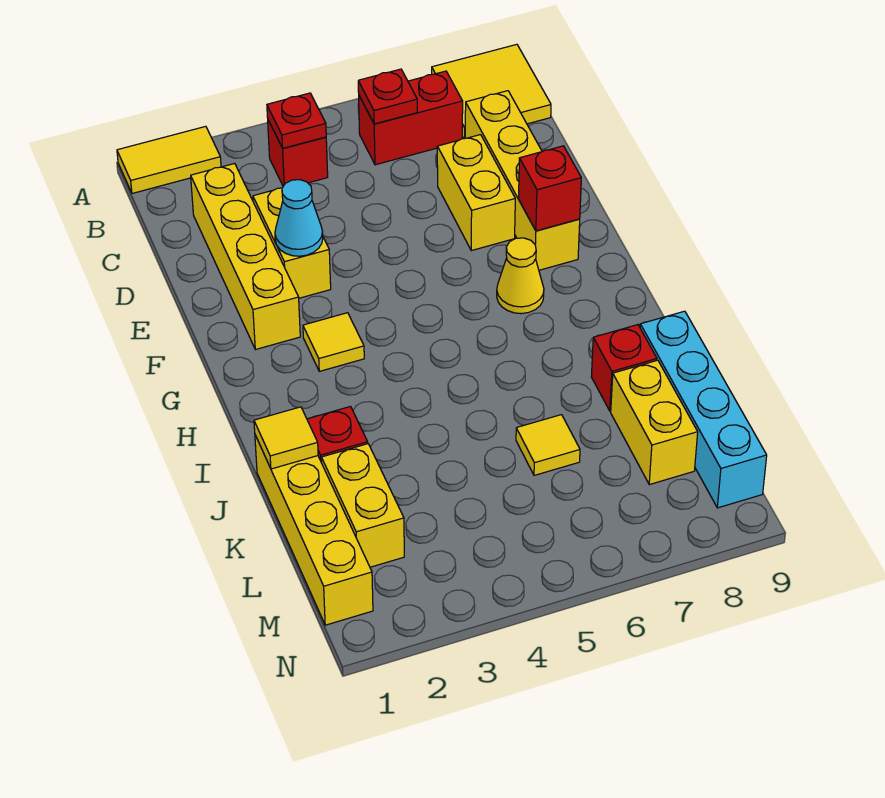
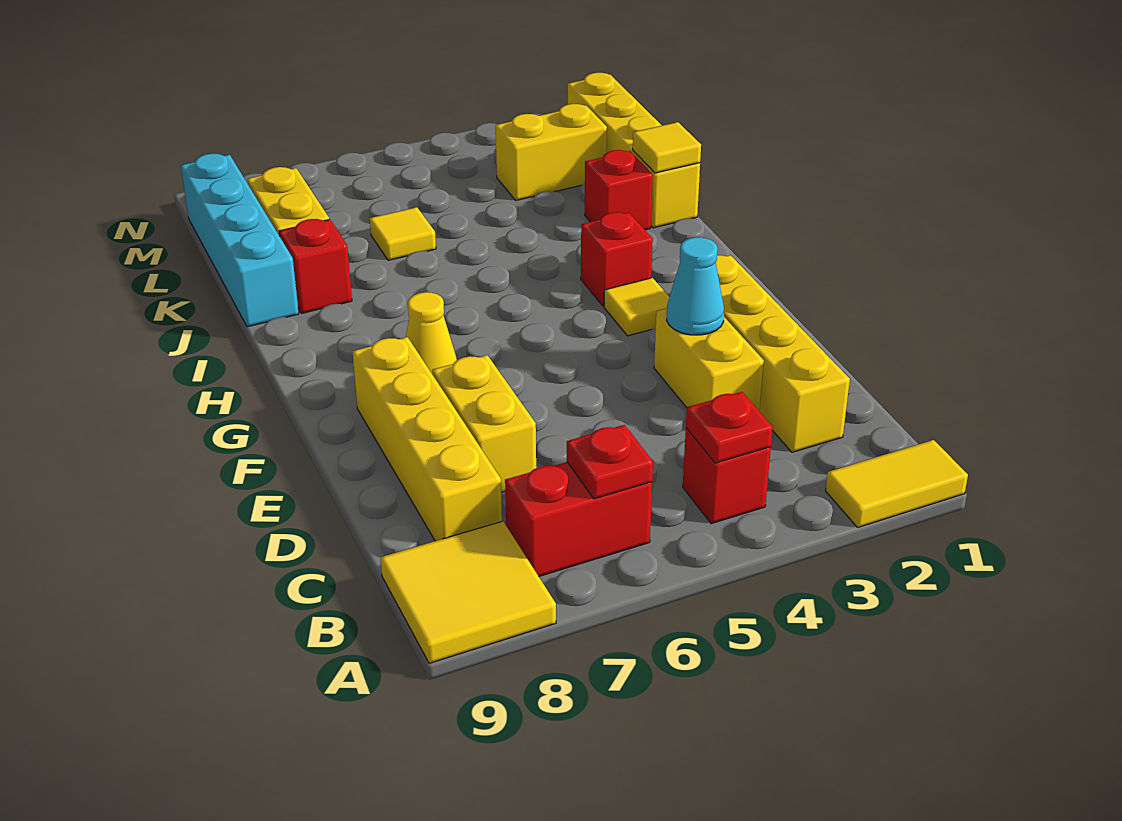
red 1x1 brick [519,146,581,231] -> red 1x1 brick moved to [581,212,653,306]
yellow 1x2 brick [321,444,404,567] -> yellow 1x2 brick turned to [496,104,607,200]

